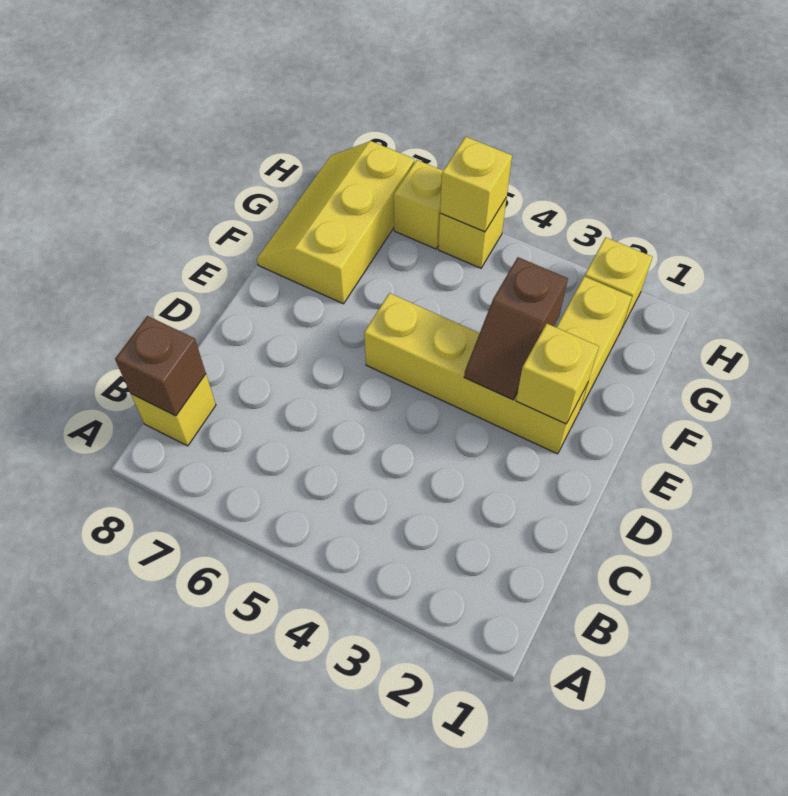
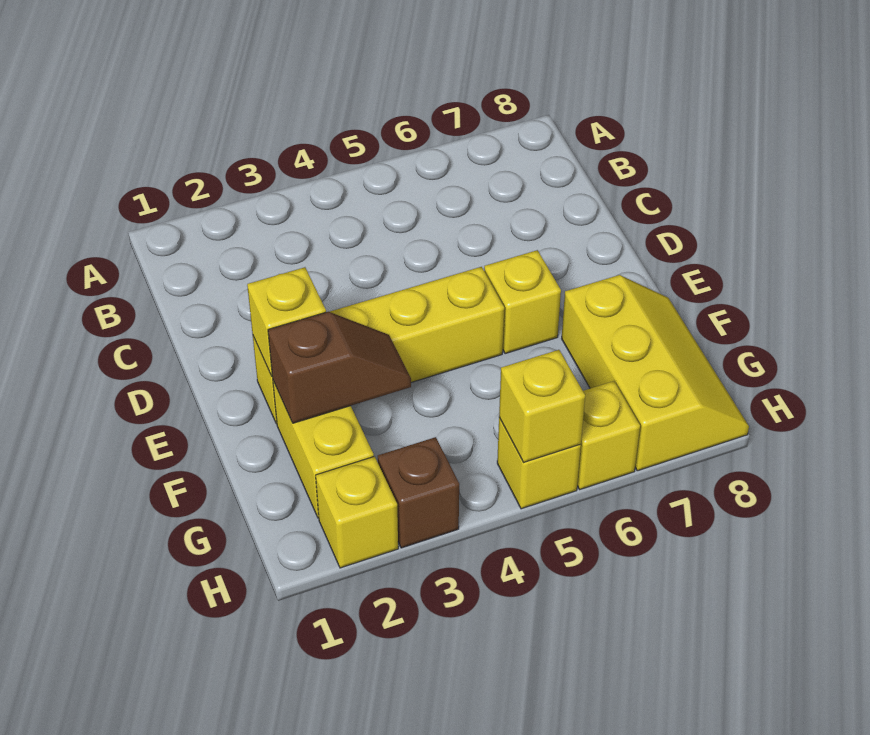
yellow 1x1 brick [131,374,216,446] -> yellow 1x1 brick moved to [484,250,561,354]
brown 1x1 brick [115,316,206,416] -> brown 1x1 brick moved to [378,437,459,548]
brown 1x2 slope [464,257,568,400] -> brown 1x2 slope turned to [268,312,411,423]

